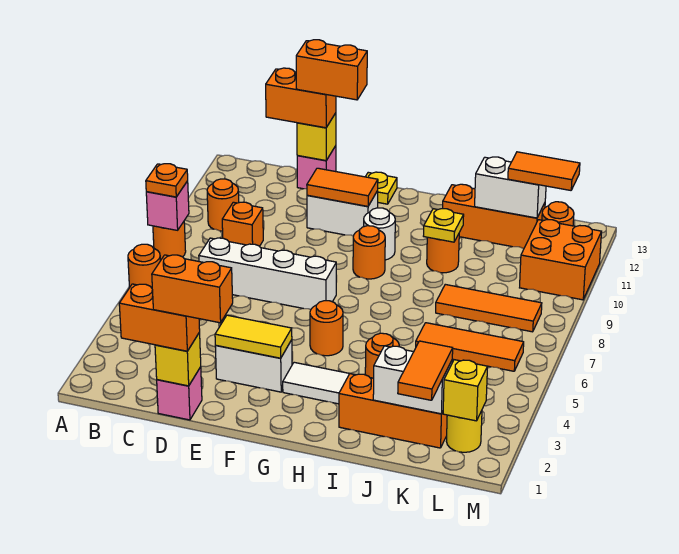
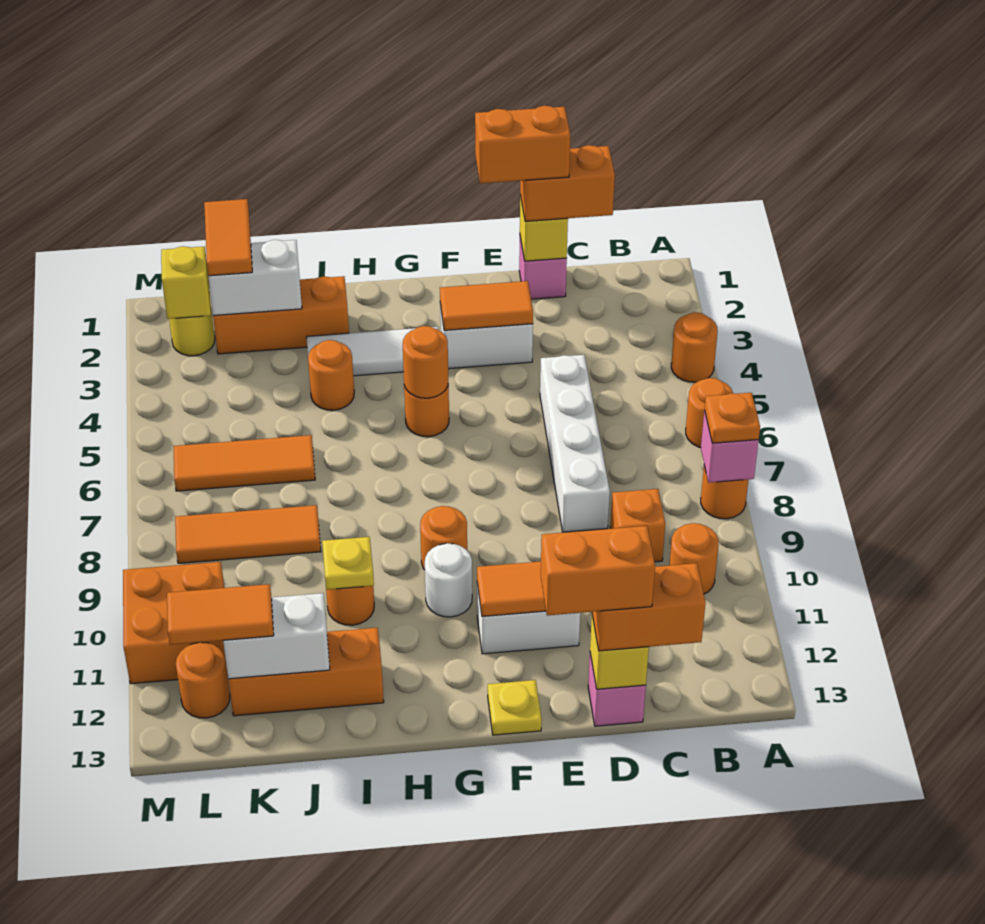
none -> orange 1x1 round brick [671,312,718,382]
white 1x4 brick [199,238,336,310] -> white 1x4 brick turned to [540,355,610,532]
yellow 1x2 tile [215,315,292,358] -> orange 1x2 tile [440,281,533,330]
none -> orange 1x1 round brick [403,326,448,398]

